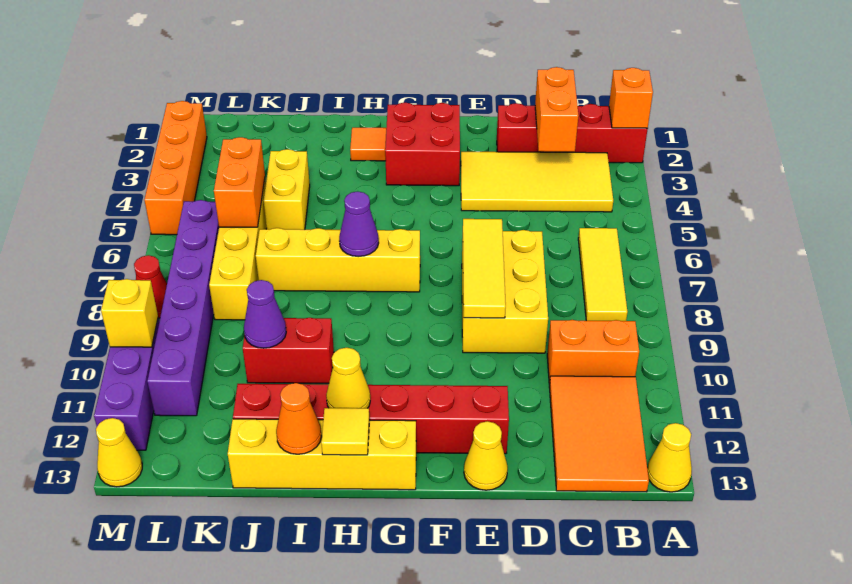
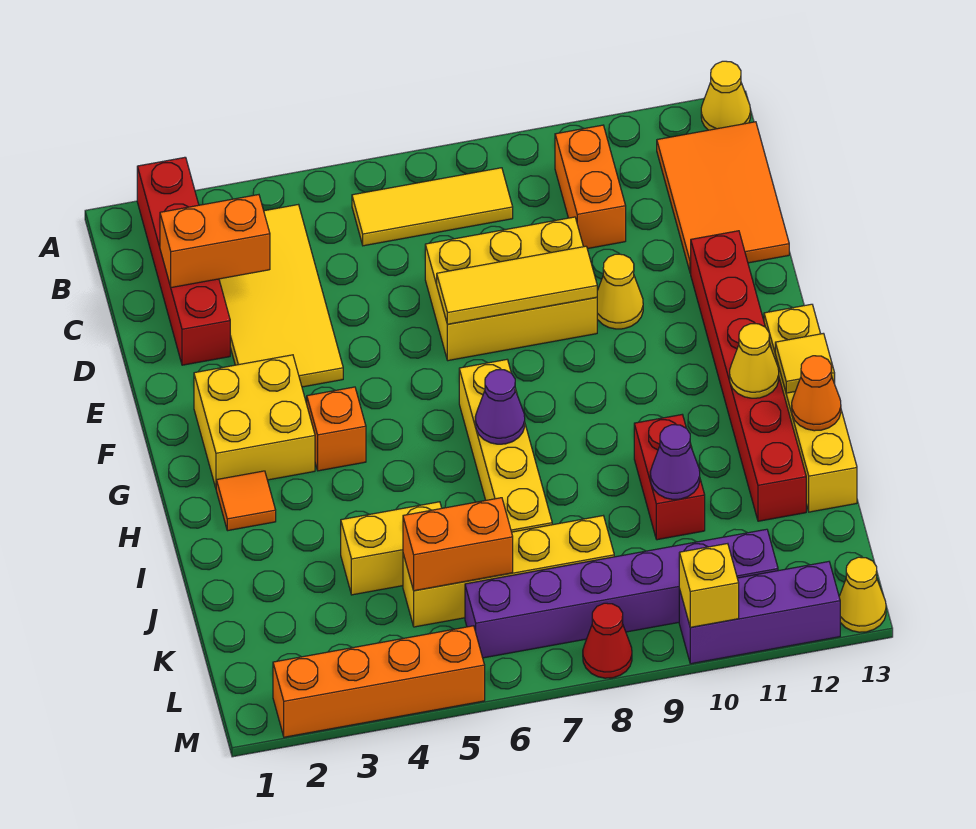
orange 1x1 brick [609,68,653,128] -> orange 1x1 brick moved to [307,387,366,471]
orange 2x3 tile [549,376,649,492] -> orange 2x3 tile turned to [657,122,789,273]
yellow 1x1 cone [464,421,508,490] -> yellow 1x1 cone moved to [597,254,643,329]
red 2x2 brick [385,103,460,186] -> yellow 2x2 brick [194,355,315,488]

